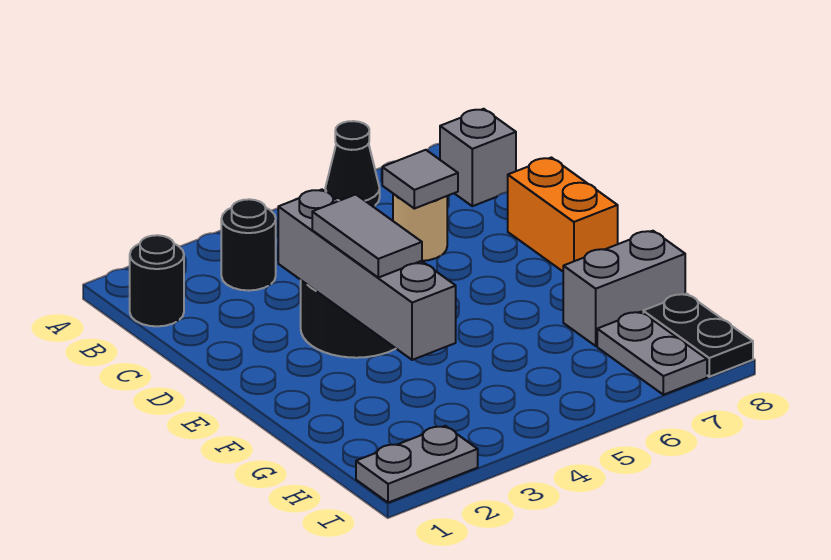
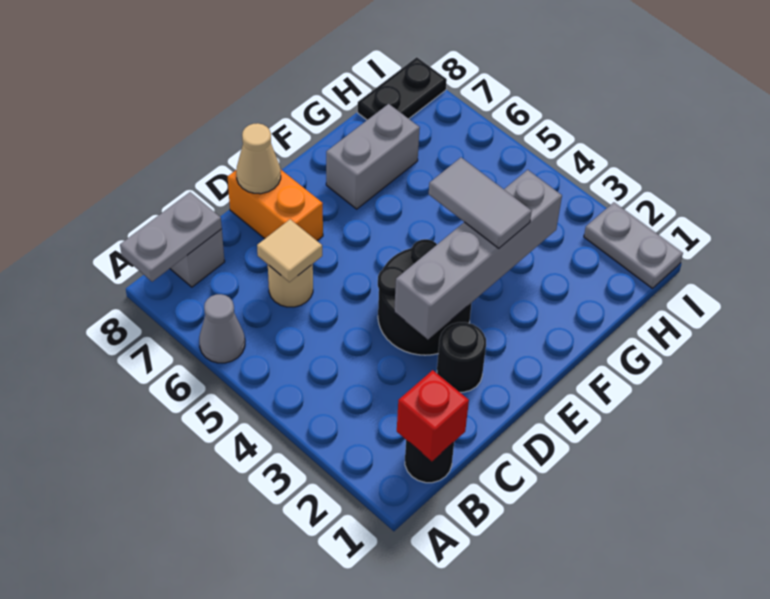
black 1x1 cone [325,121,380,207] -> grey 1x1 cone [199,294,245,363]
none -> red 1x1 brick [397,370,469,461]
black 1x1 round brick [221,199,276,291] -> black 1x1 round brick moved to [437,322,486,392]
grey 1x1 tile [382,150,458,209] -> tan 1x1 tile [257,219,322,282]
orange 1x2 brick [508,158,618,271] -> orange 1x2 brick turned to [228,170,323,240]
none -> tan 1x1 cone [236,123,281,194]
grey 1x2 tile [312,195,422,278] -> grey 1x2 tile turned to [429,158,532,248]
grey 1x2 brick [563,231,685,346] -> grey 1x2 brick turned to [326,104,420,209]
grey 1x2 plate [597,312,707,395] -> grey 1x2 plate moved to [120,192,222,282]

